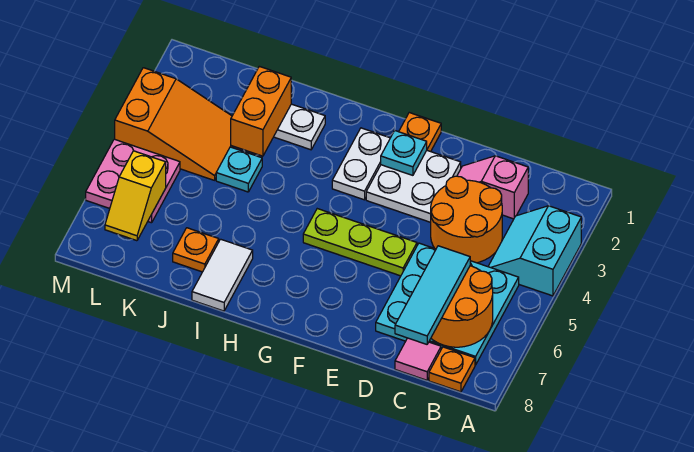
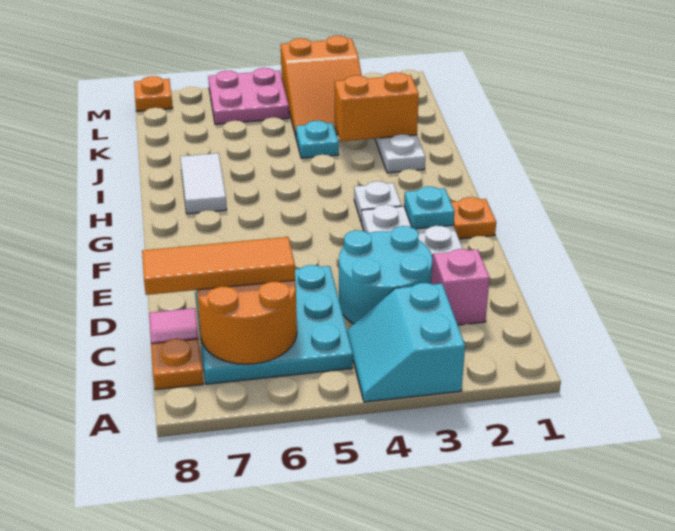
cyan 2x2 slope [488,206,581,296] -> cyan 2x2 slope turned to [347,283,465,402]
orange 2x2 round brick [431,176,502,263] -> cyan 2x2 round brick [339,226,432,324]
cyan 1x3 tile [395,246,470,344] -> orange 1x3 tile [142,237,295,295]
lime 1x3 plate [303,209,417,276] -> none
white 1x2 plate [332,128,390,200] -> white 1x1 plate [354,181,402,221]
white 1x2 tile [192,239,253,311] -> white 1x2 tile turned to [180,153,227,214]
orange 1x1 plate [173,228,219,272] -> orange 1x1 plate moved to [134,76,173,111]
yellow 1x2 slope [105,151,166,241] -> none

